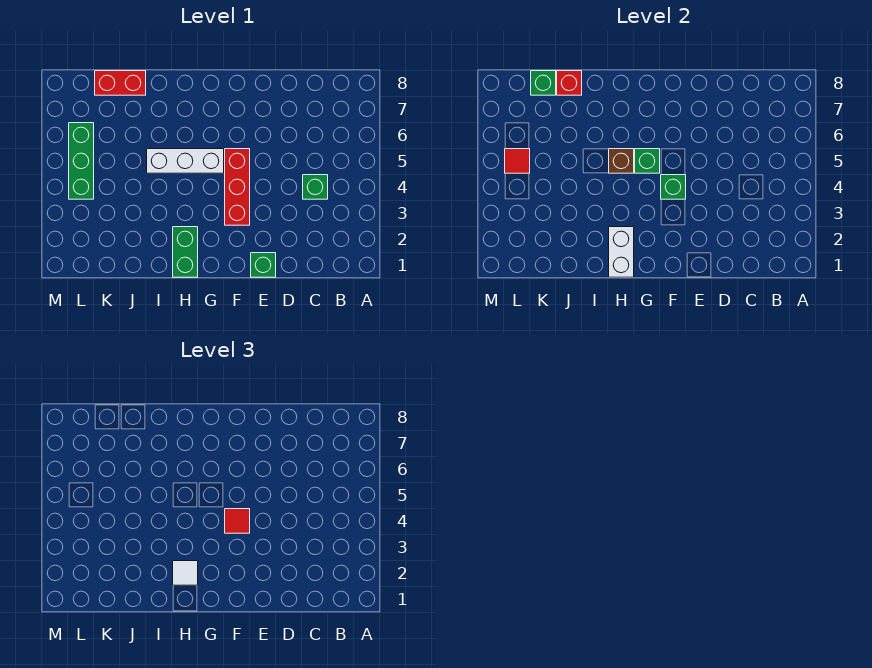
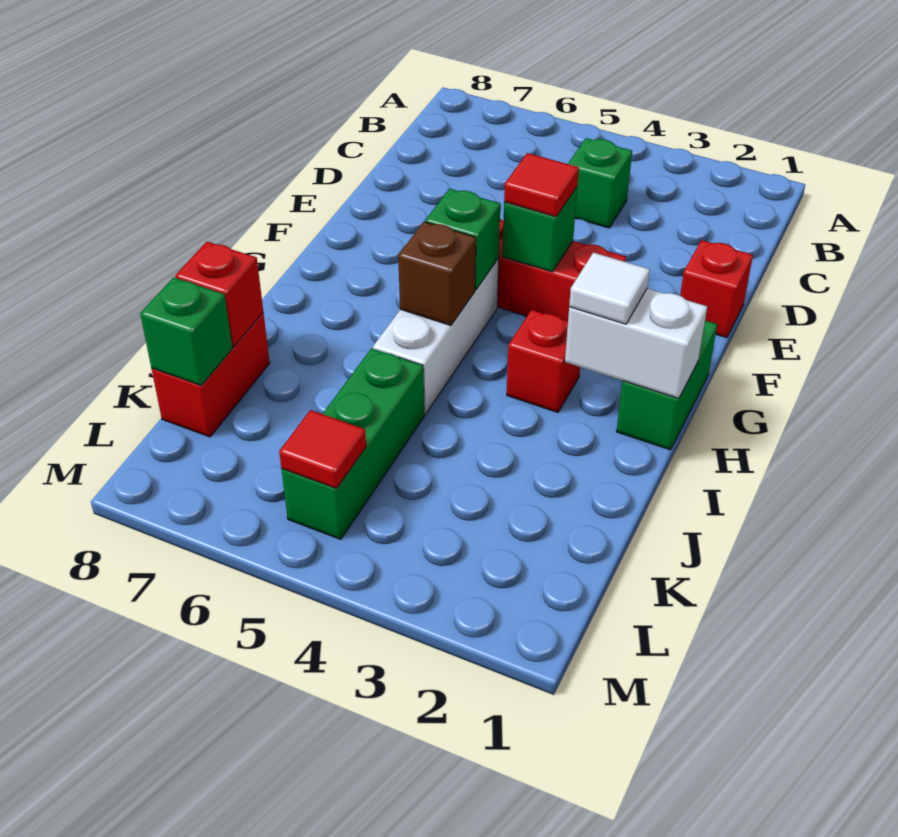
green 1x1 brick [251,253,276,277] -> red 1x1 brick [680,240,753,338]
green 1x2 brick [173,227,198,277] -> green 1x2 brick turned to [616,321,717,450]
none -> red 1x1 brick [507,310,580,412]
green 1x3 brick [69,123,94,199] -> green 1x3 brick turned to [282,348,424,539]

